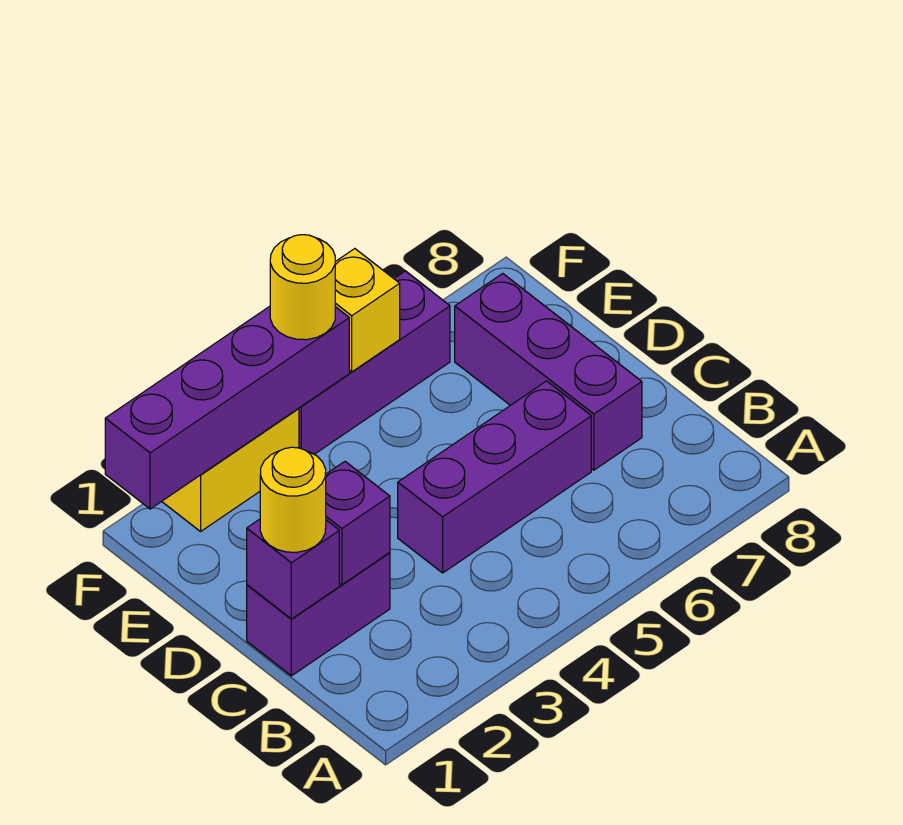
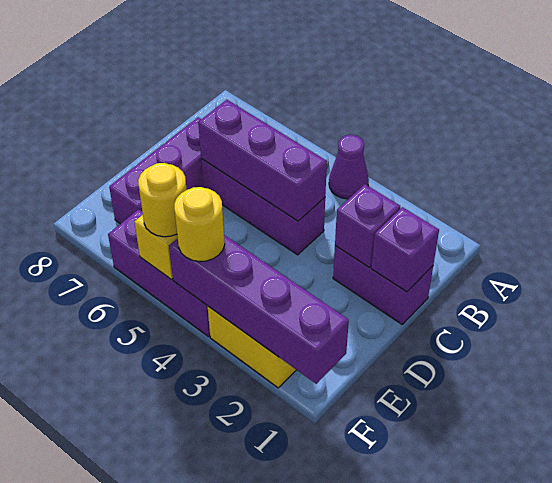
none -> purple 1x1 cone [329,135,369,199]
yellow 1x1 round brick [260,447,326,552] -> yellow 1x1 round brick moved to [138,163,187,237]
none -> purple 1x3 brick [198,100,327,221]

